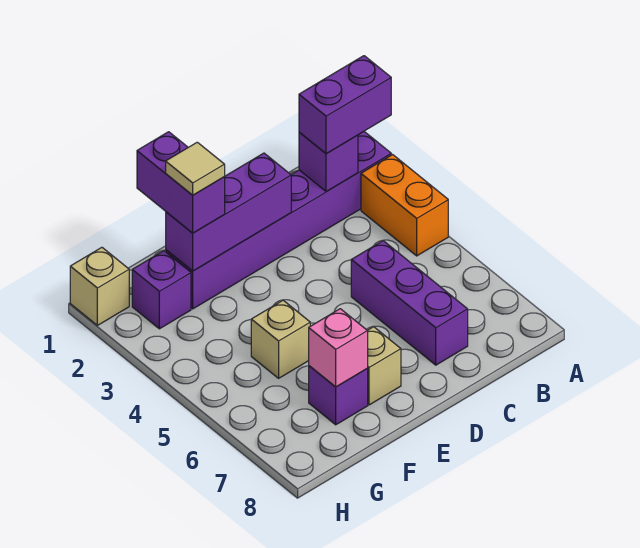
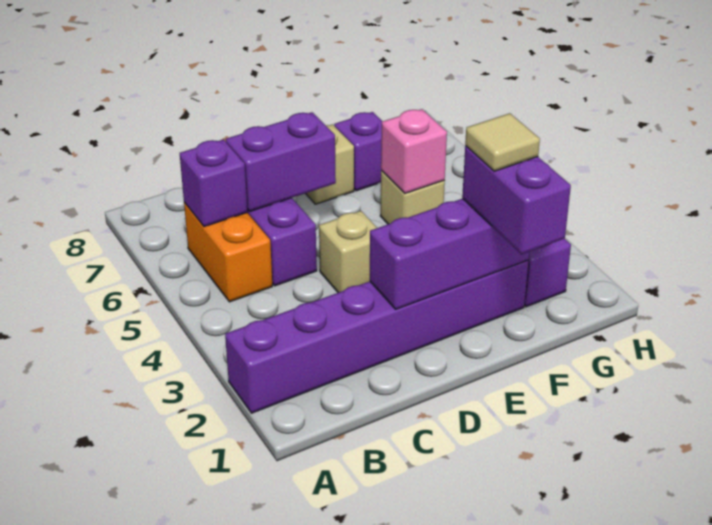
purple 1x2 brick [299,56,391,154] -> purple 1x2 brick moved to [226,112,336,211]
orange 1x2 brick [361,155,448,256] -> orange 1x2 brick moved to [184,202,272,302]
purple 1x1 brick [299,132,358,192] -> purple 1x1 brick moved to [180,139,247,227]
pink 1x1 brick [309,309,368,387] -> pink 1x1 brick moved to [381,109,447,193]
tan 1x1 brick [70,247,129,325] -> tan 1x1 brick moved to [319,211,377,293]

